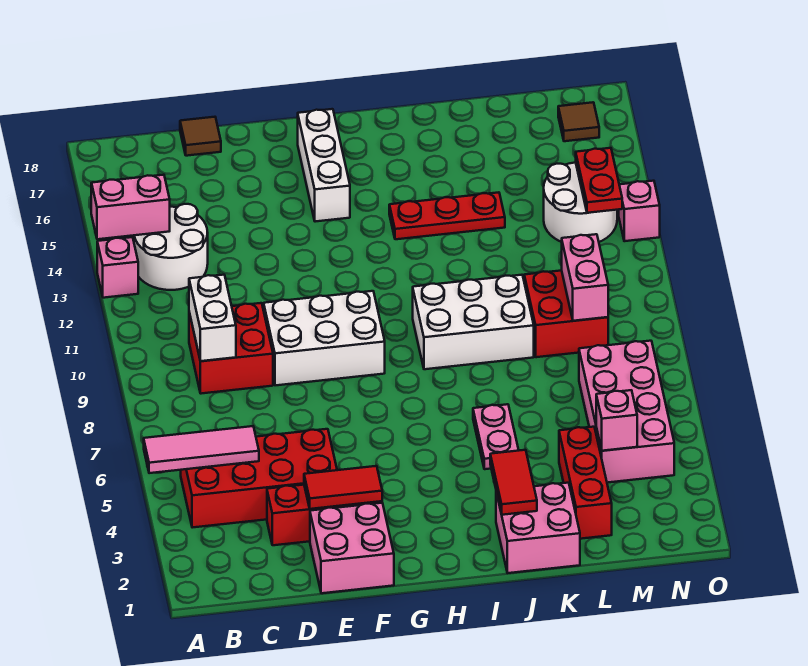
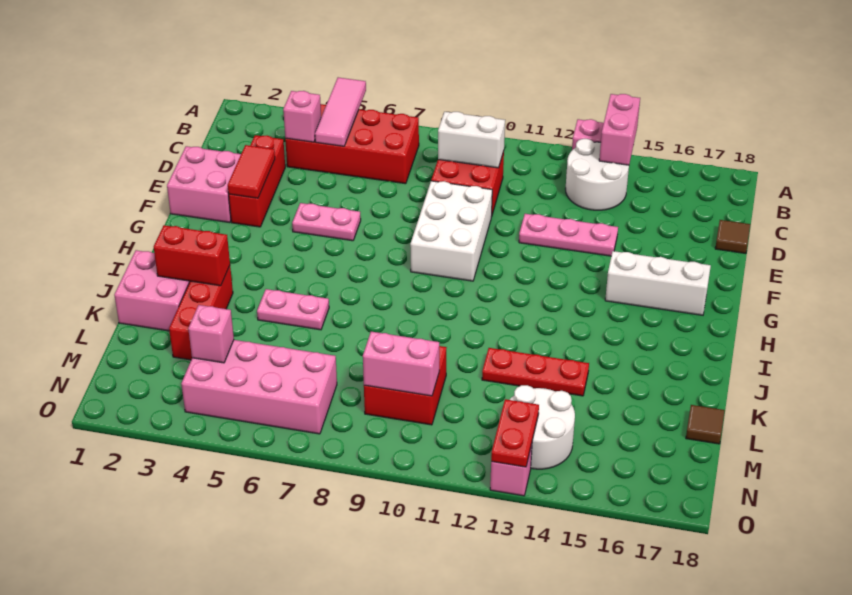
red 2x4 brick [181,429,337,528] -> red 2x4 brick turned to [285,104,419,184]
none -> pink 1x1 brick [283,91,321,142]
none -> pink 1x3 plate [519,214,618,256]
none -> pink 1x2 plate [292,203,361,241]
white 2x3 brick [413,275,534,369] -> none
red 1x3 plate [389,192,505,239] -> red 1x3 plate turned to [482,348,589,396]
red 1x2 tile [490,450,537,515] -> red 1x2 brick [154,225,230,286]
red 1x3 brick [559,427,612,539] -> red 1x3 brick turned to [169,266,233,360]
red 1x2 plate [576,148,622,213] -> red 1x2 plate turned to [491,399,539,467]
brown 1x1 tile [558,102,599,141] -> brown 1x1 tile moved to [686,405,725,444]

